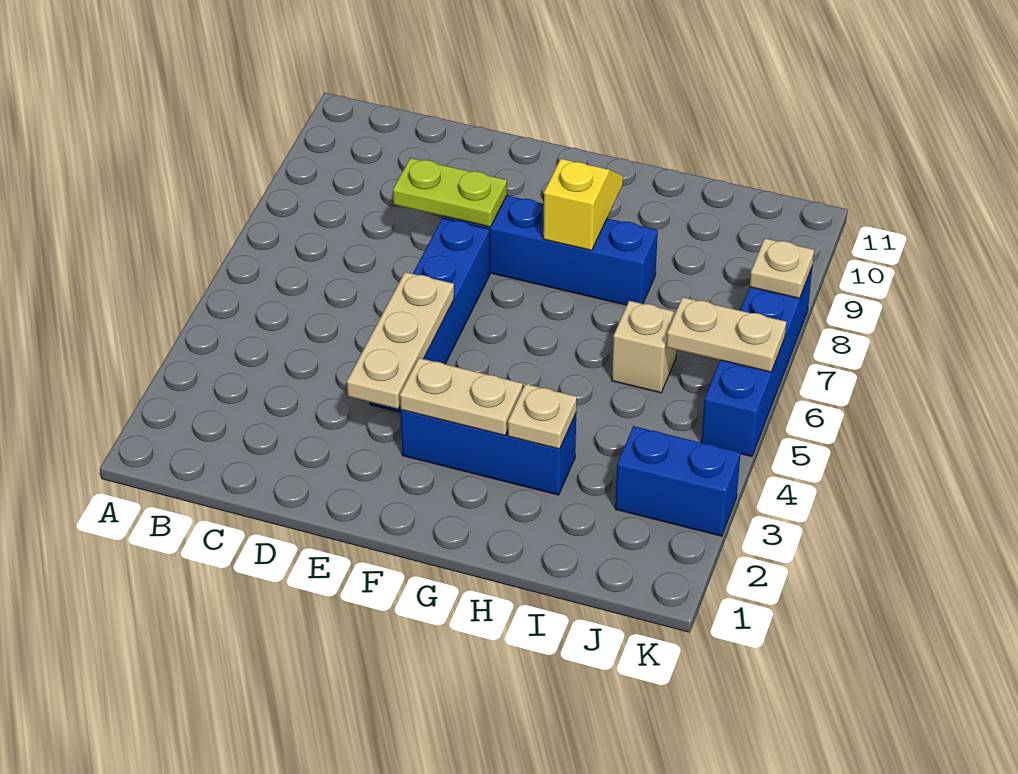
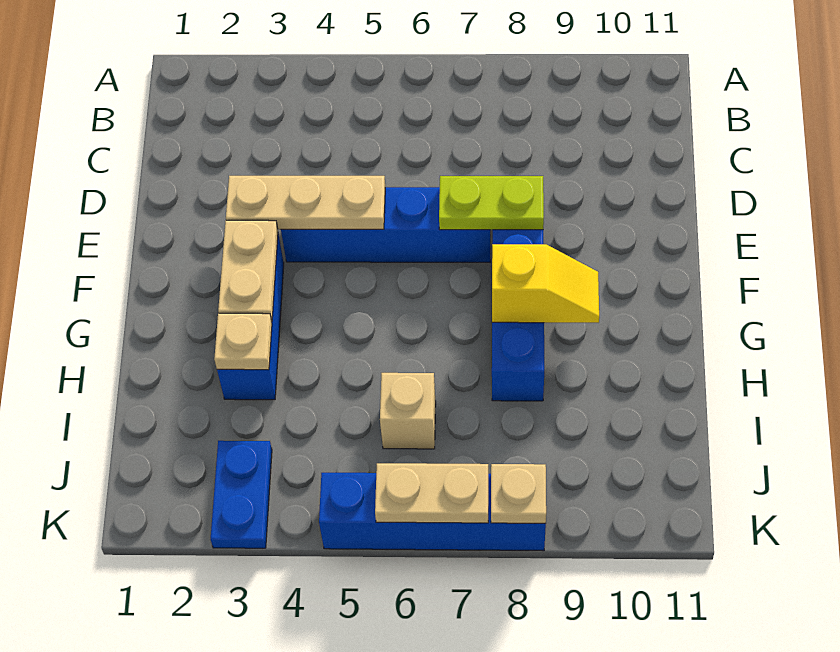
lime 1x2 plate [393,158,507,227] -> lime 1x2 plate turned to [439,176,544,230]
blue 1x2 brick [615,426,740,536] -> blue 1x2 plate [211,441,272,548]
tan 1x2 plate [667,297,786,372] -> tan 1x2 plate turned to [375,463,488,523]

